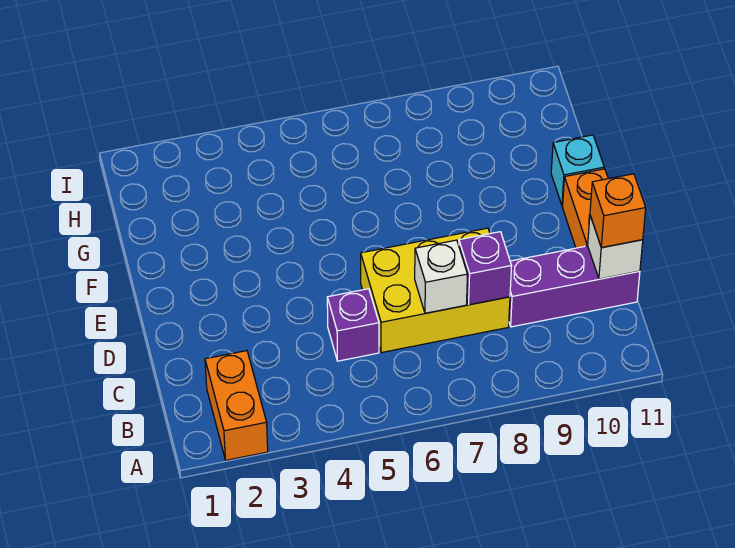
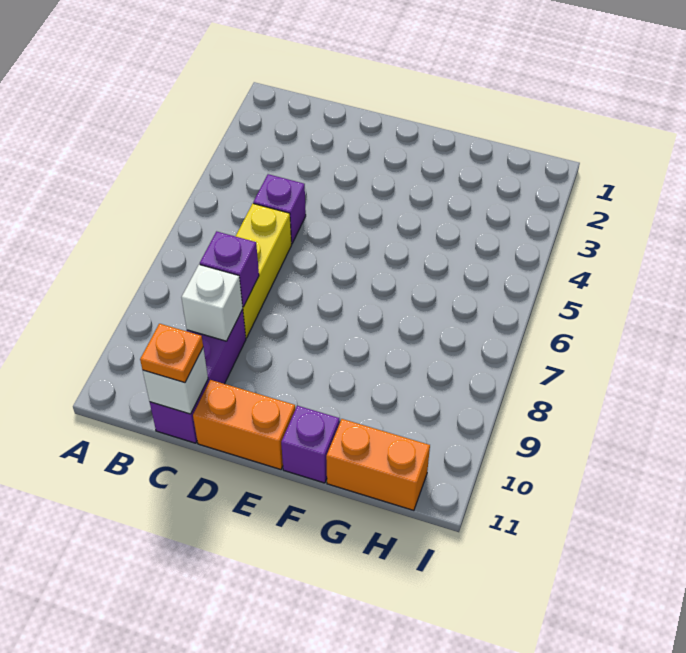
orange 1x2 brick [205,351,268,460] -> orange 1x2 brick moved to [326,419,430,510]
yellow 2x3 brick [361,228,510,353] -> yellow 1x3 brick [236,203,292,338]
white 1x1 brick [415,240,468,313] -> white 1x1 brick moved to [181,265,243,341]
orange 1x1 brick [590,174,646,248] -> orange 1x1 plate [140,324,203,383]
cyan 1x1 brick [551,135,604,206] -> purple 1x1 brick [281,406,339,483]

